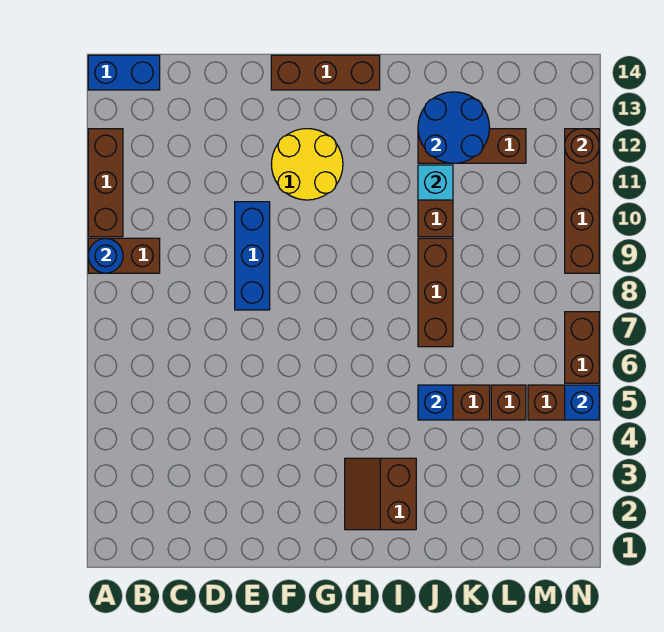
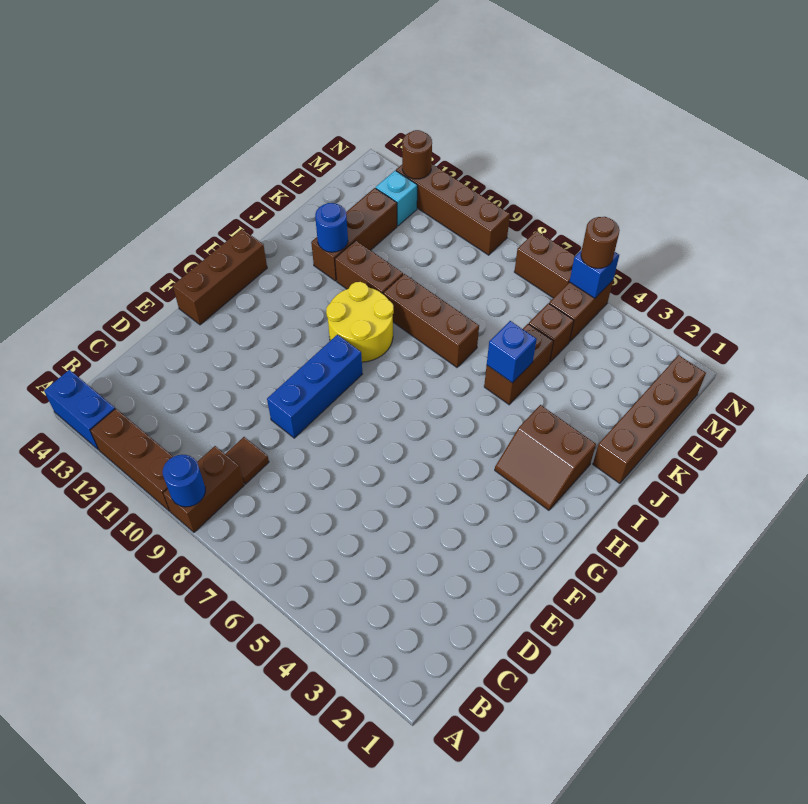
blue 1x2 brick [88,55,160,90] -> blue 1x2 brick turned to [44,370,115,450]
none -> brown 1x1 tile [226,437,269,484]
blue 1x3 brick [235,202,270,310] -> blue 1x3 brick turned to [267,335,362,438]
yellow 2x2 round brick [271,129,343,200] -> yellow 2x2 round brick moved to [326,282,394,362]
none -> brown 1x4 brick [593,355,706,483]
cyan 1x1 brick [418,165,453,200] -> cyan 1x1 brick moved to [376,171,417,226]
blue 2x2 round brick [418,92,489,163] -> blue 1x1 round brick [315,203,348,252]
none -> brown 1x1 round brick [581,217,620,268]

